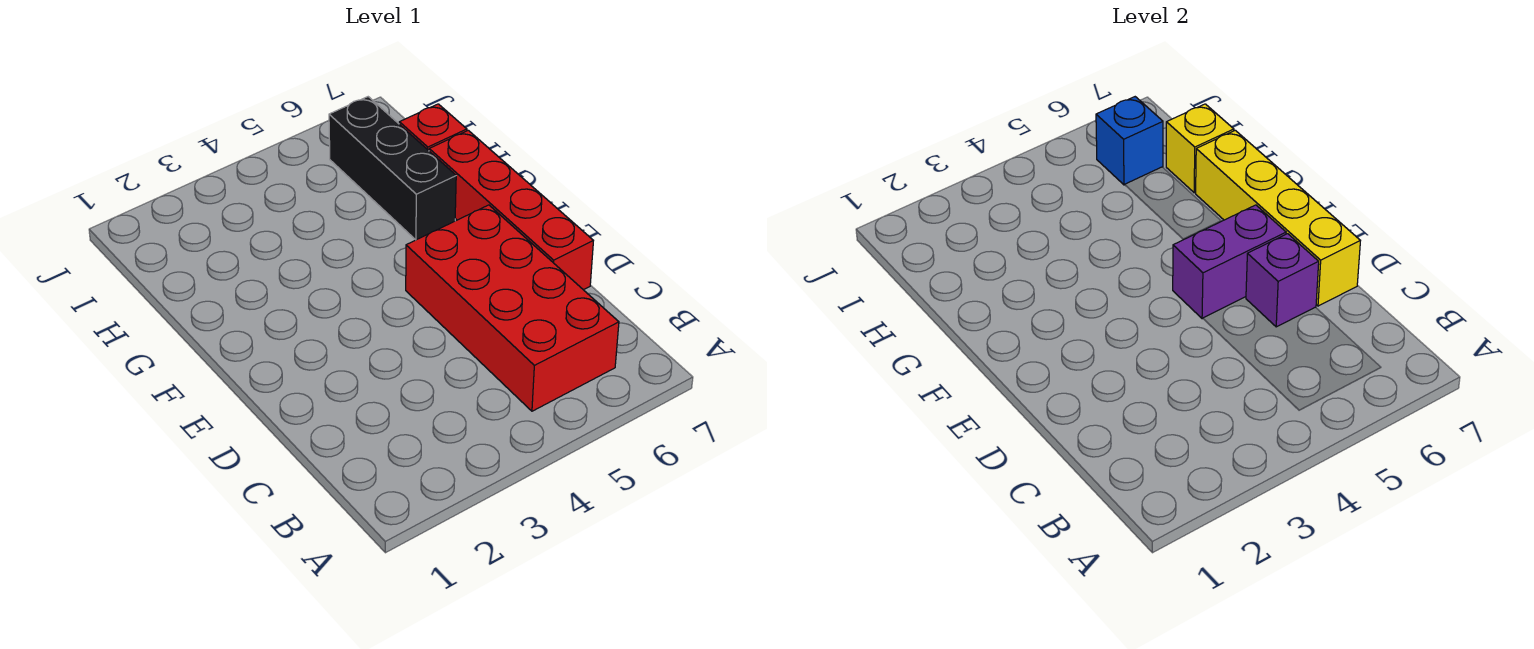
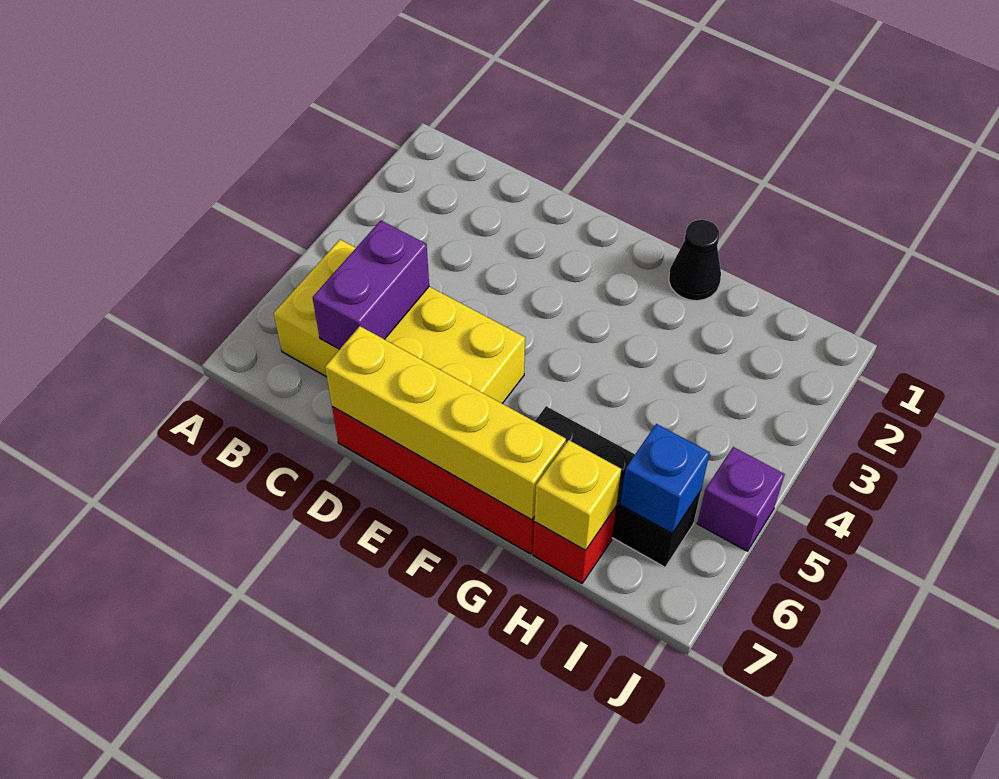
red 2x4 brick [406,205,619,411] -> yellow 2x4 brick [274,240,525,403]
purple 1x1 brick [1246,234,1319,327] -> purple 1x1 brick moved to [697,447,785,551]
purple 1x2 brick [1173,205,1286,319] -> purple 1x2 brick moved to [313,221,429,349]
none -> black 1x1 cone [669,220,721,301]

